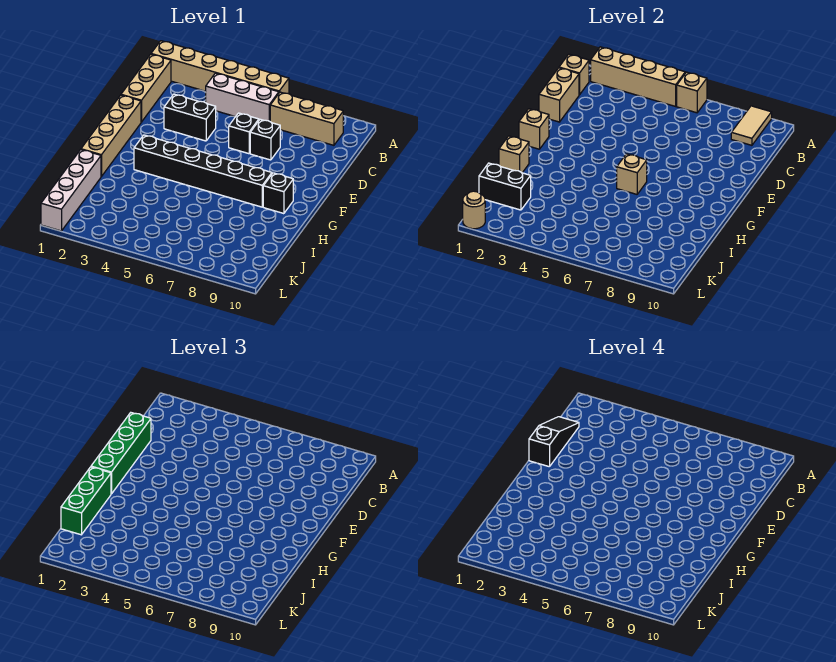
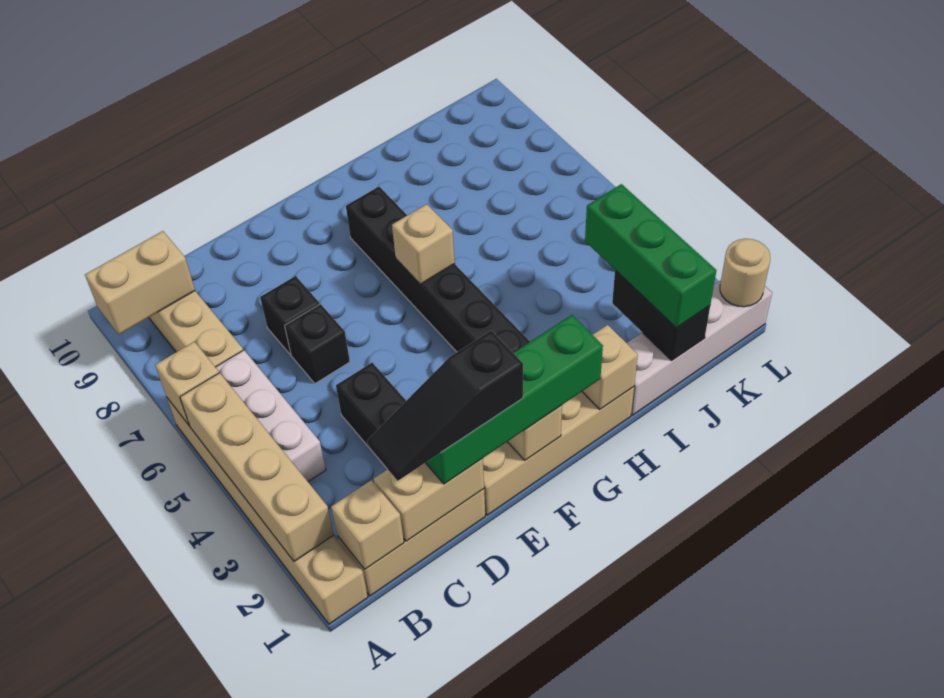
tan 1x2 tile [731,106,772,145] -> tan 1x2 brick [85,231,195,334]
black 1x1 brick [263,173,293,214] -> none
green 1x3 brick [61,467,111,535] -> green 1x3 brick turned to [585,184,716,328]

